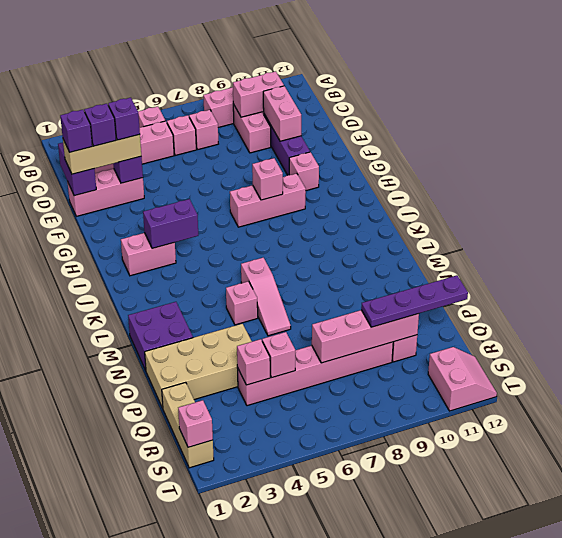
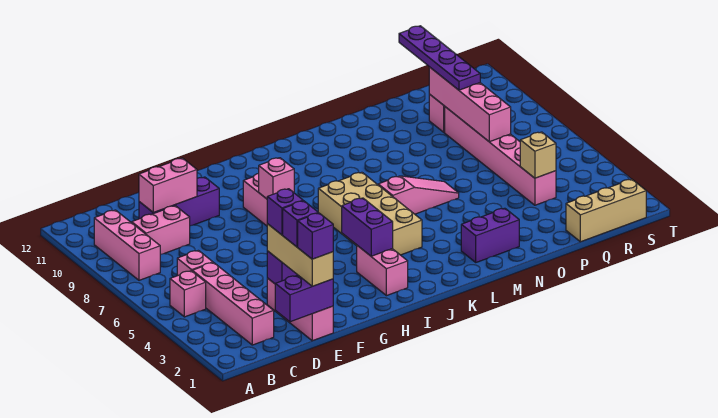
pink 1x1 brick [189,110,218,149] -> none
pink 1x2 brick [233,71,284,117] -> none
pink 1x1 brick [289,152,319,191] -> none
purple 2x2 brick [128,302,193,370] -> purple 1x2 brick [461,208,519,262]
pink 1x1 brick [226,281,258,325] -> none
tan 2x4 brick [145,324,252,408] -> tan 2x4 brick moved to [318,172,422,255]
pink 1x1 brick [237,339,270,385] -> tan 1x1 brick [520,132,556,178]
pink 1x1 brick [262,332,295,378] -> none
pink 1x1 brick [178,400,213,447] -> none
pink 2x2 slope [428,347,497,411] -> none

